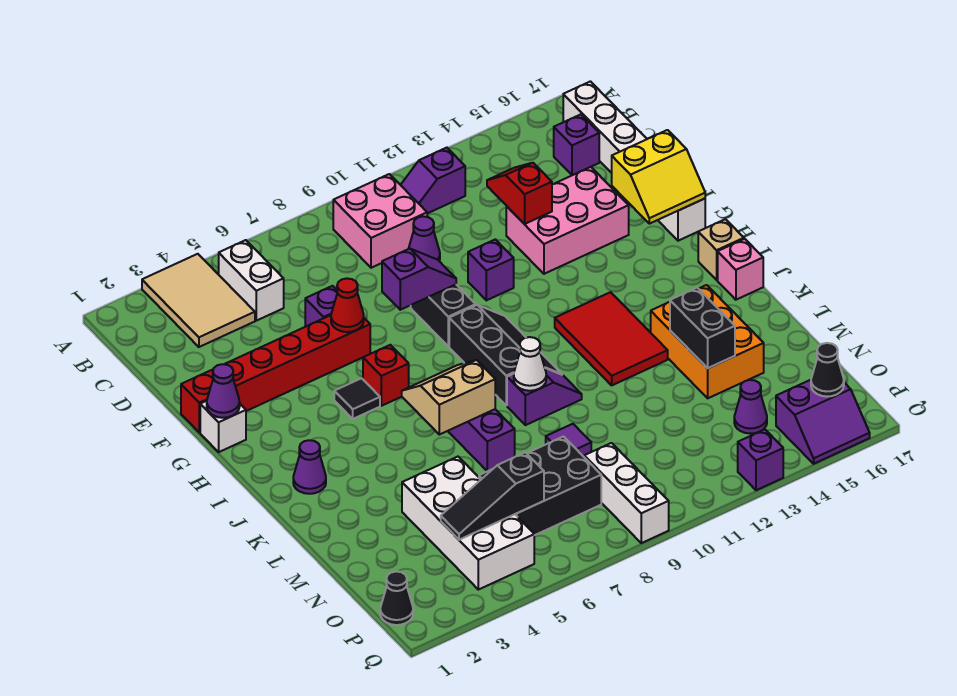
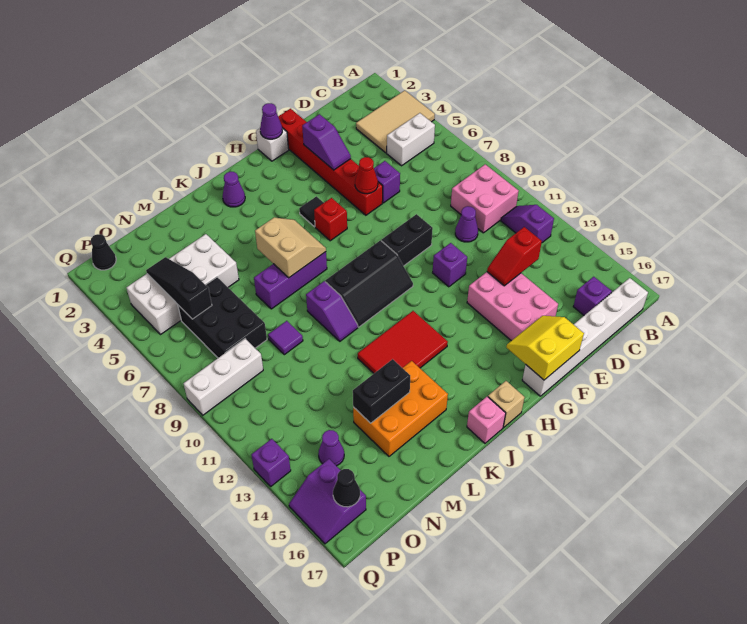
red 1x2 slope [487,163,552,224] -> red 1x2 slope turned to [487,227,542,286]
purple 1x2 slope [382,249,456,310] -> purple 1x2 slope moved to [302,114,351,170]
yellow 2x2 slope [612,130,705,224] -> yellow 2x2 slope turned to [506,316,584,380]
white 1x1 cone [514,337,546,391] -> none

